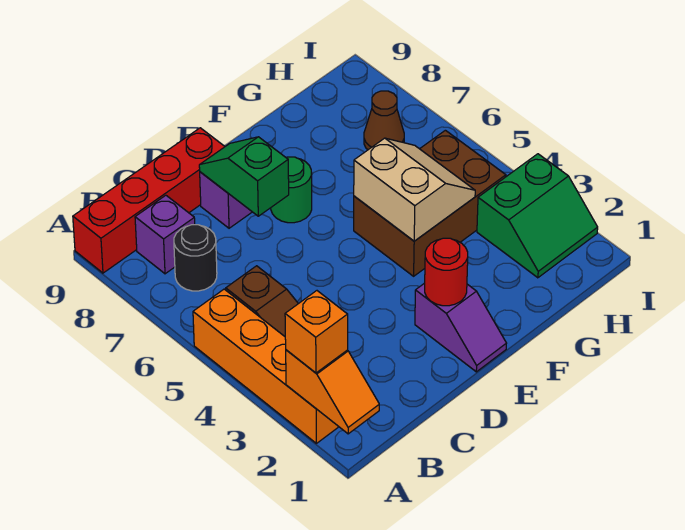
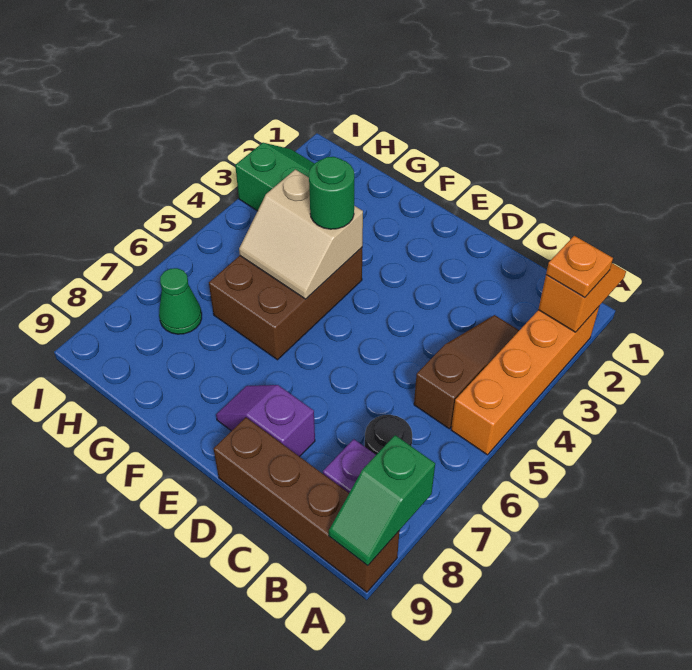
orange 1x1 brick [285,291,348,373] -> orange 1x1 plate [546,236,613,298]
red 1x4 brick [73,128,225,273] -> brown 1x4 brick [214,418,399,592]
green 1x2 slope [199,137,289,216] -> green 1x2 slope moved to [329,435,435,566]
purple 1x2 slope [415,283,507,372] -> none
red 1x1 round brick [425,238,468,306] -> none
green 1x1 round brick [271,157,312,223] -> green 1x1 round brick moved to [309,157,354,229]
brown 2x3 brick [354,130,506,276] -> brown 2x3 brick turned to [209,248,362,360]
tan 2x2 slope [354,138,475,241] -> tan 2x2 slope turned to [239,170,363,299]
brown 1x1 cone [364,91,404,150] -> green 1x1 cone [159,268,202,334]

